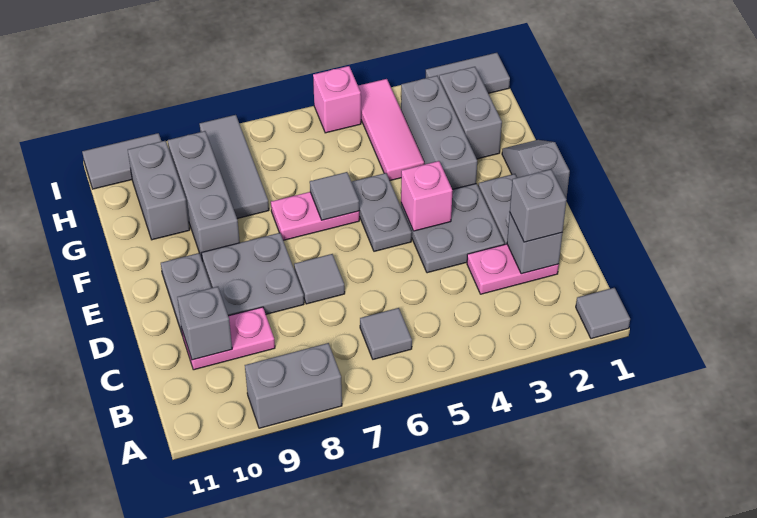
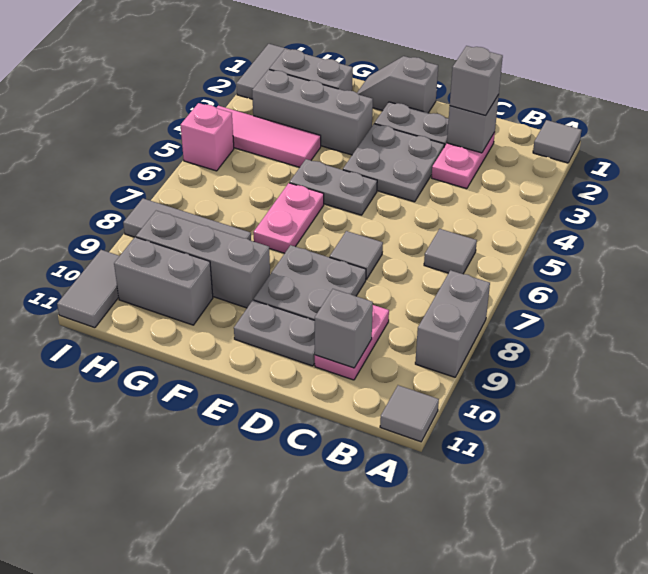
pink 1x1 brick [401,161,453,231] -> none
grey 1x1 tile [310,172,359,220] -> grey 1x1 tile moved to [380,385,439,442]

